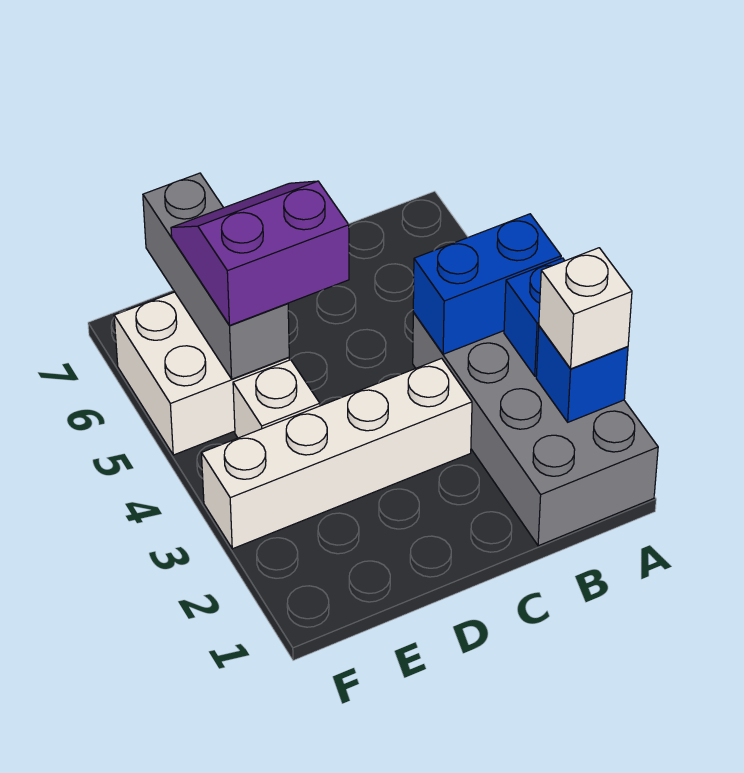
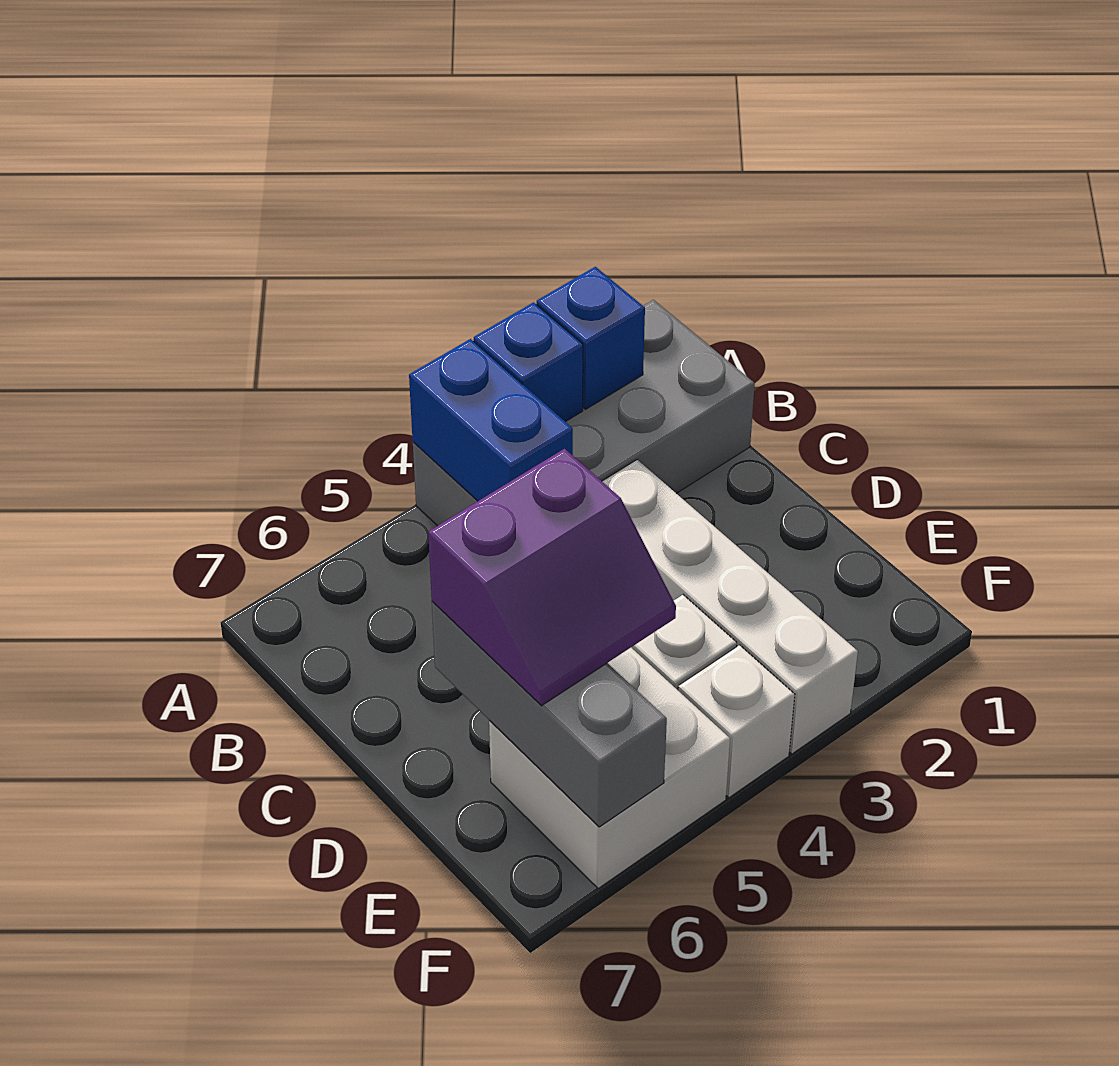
white 1x1 brick [539,248,632,369] -> white 1x1 brick moved to [678,645,795,798]
purple 2x2 slope [171,181,349,325] -> purple 2x2 slope turned to [428,449,676,706]
grey 1x3 brick [143,173,289,379] -> grey 1x3 brick turned to [432,602,667,827]

